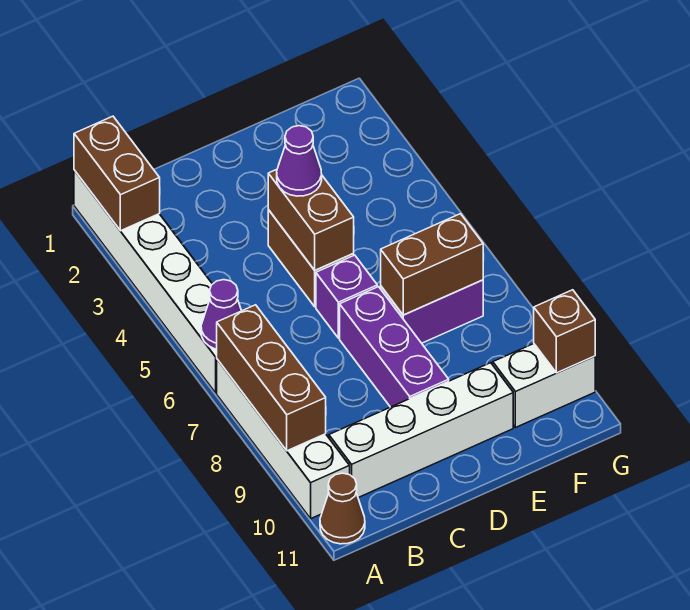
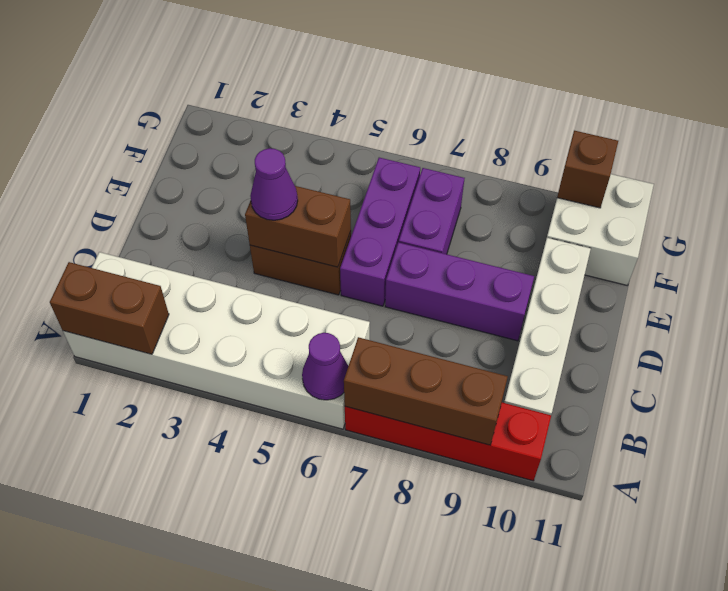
white 1x6 brick [74,170,217,393] -> white 2x6 brick [63,252,370,429]
white 1x4 brick [217,359,350,518] -> red 1x4 brick [345,403,551,481]
brown 1x1 cone [320,473,365,544] -> none
purple 1x1 brick [316,255,377,338] -> purple 1x3 brick [340,158,420,306]
brown 1x2 brick [381,214,483,315] -> none
white 1x2 brick [493,344,595,428] -> white 2x2 brick [547,174,654,285]

